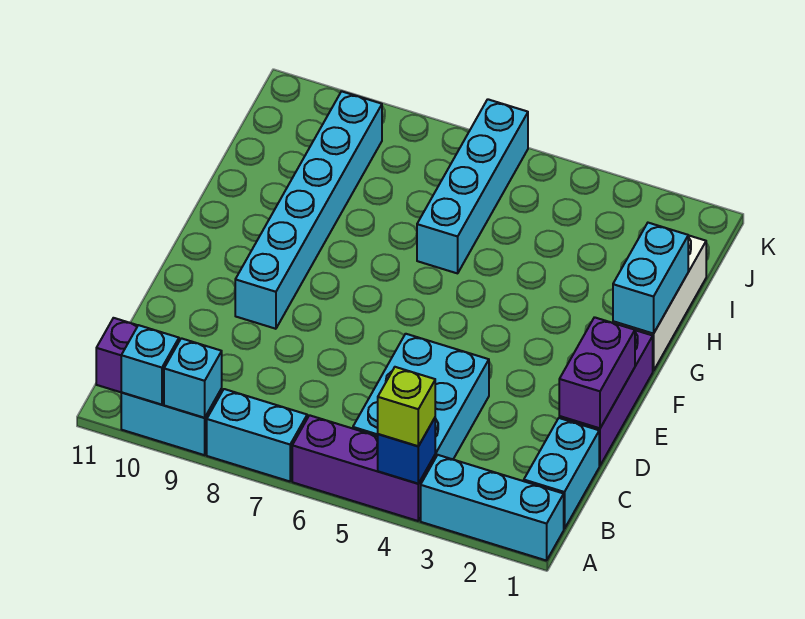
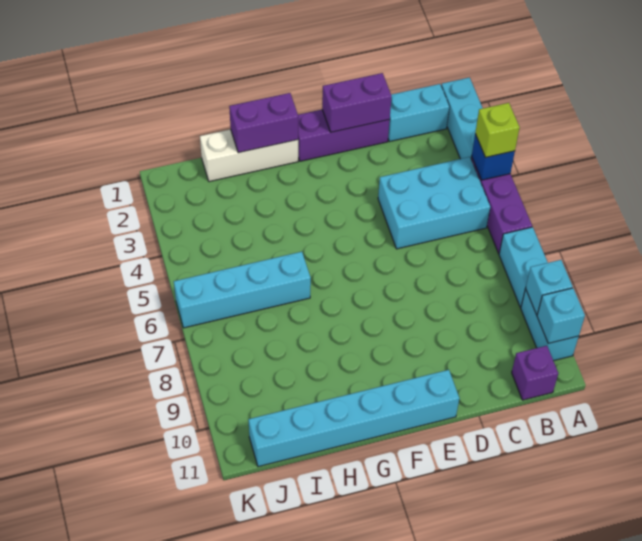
cyan 1x6 brick [235,91,382,329] -> cyan 1x6 brick moved to [248,370,459,467]
cyan 1x2 brick [613,223,688,334] -> purple 1x2 brick [229,93,298,153]

